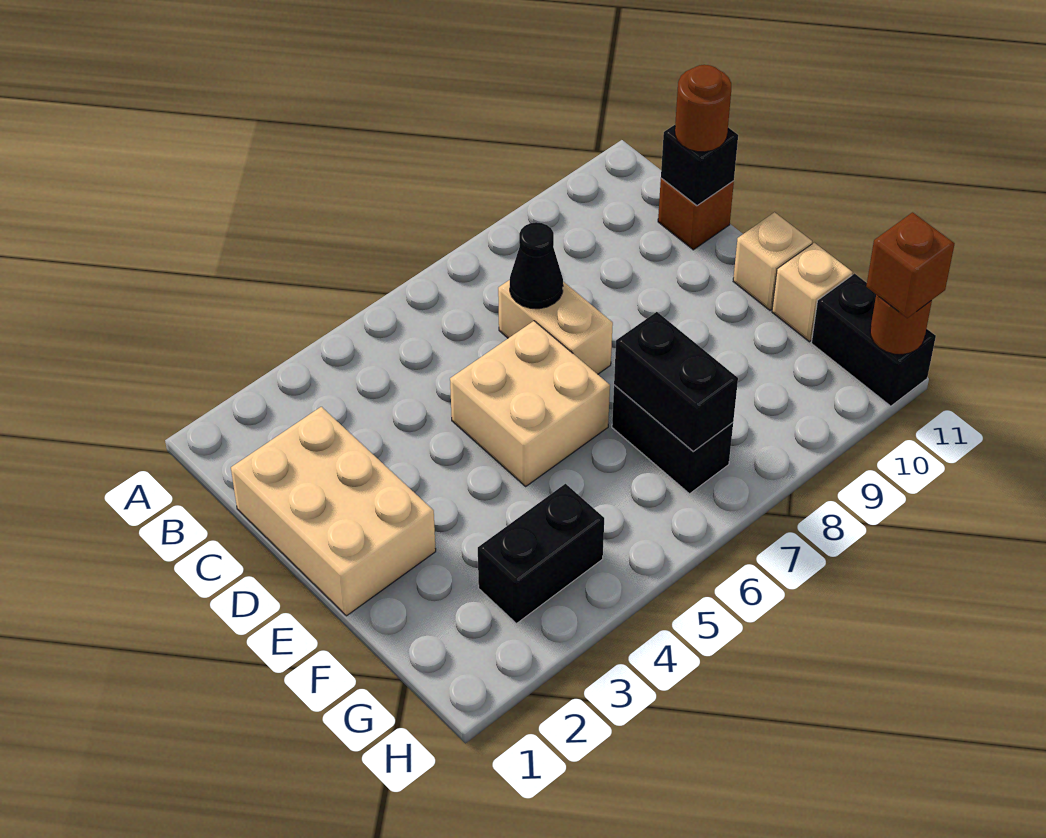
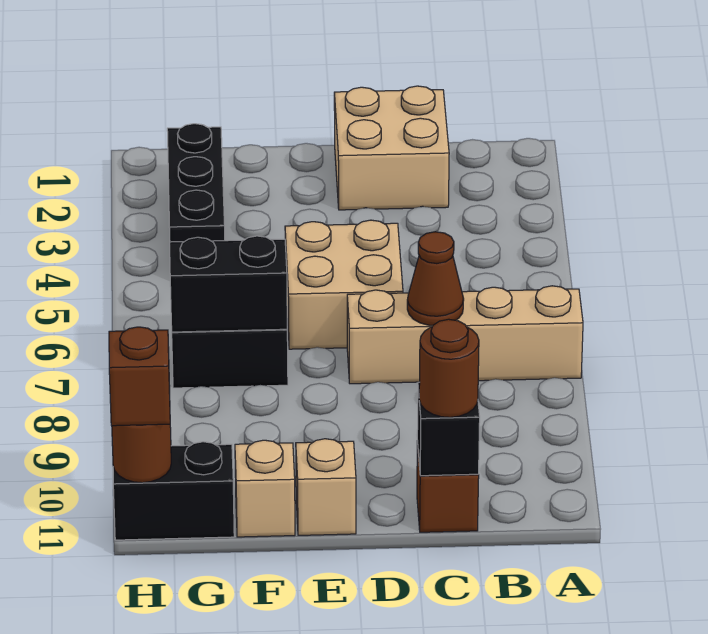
tan 2x3 brick [231,407,436,616] -> tan 2x2 brick [334,86,449,210]
tan 1x2 brick [498,280,613,374] -> tan 1x4 brick [347,286,583,384]
black 1x1 cone [510,222,563,309] -> brown 1x1 cone [407,232,464,325]
black 1x2 brick [478,484,604,623] -> black 1x3 brick [167,124,225,242]

